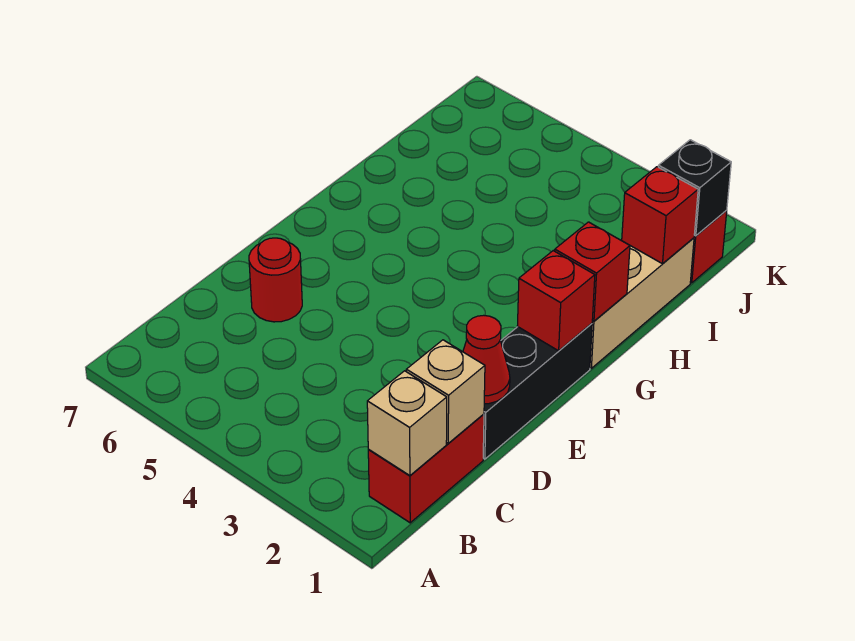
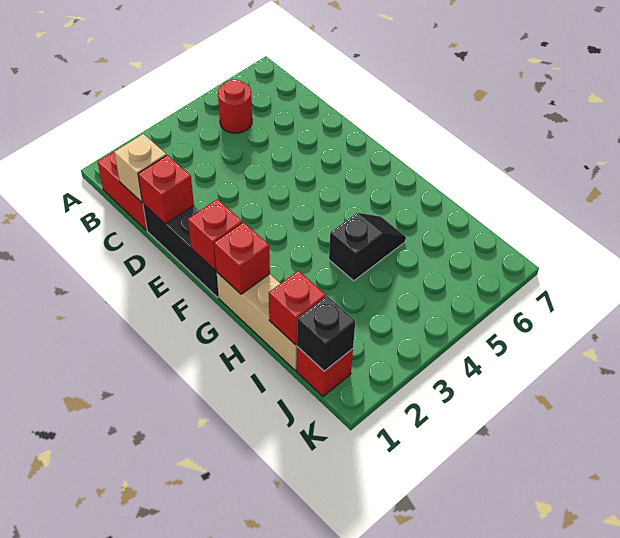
tan 1x1 brick [367,371,447,476] -> none
red 1x1 cone [463,315,510,404] -> red 1x1 brick [138,155,194,224]
red 1x1 round brick [249,238,302,322] -> red 1x1 round brick moved to [218,80,252,133]
none -> black 1x2 slope [329,213,406,281]

